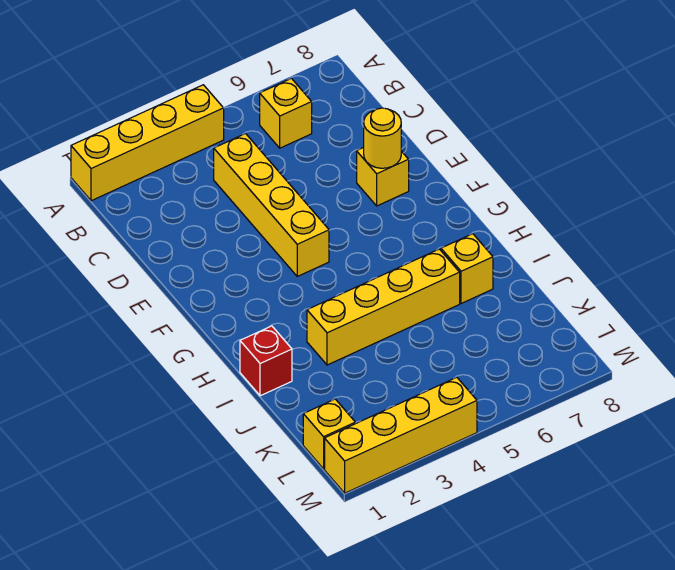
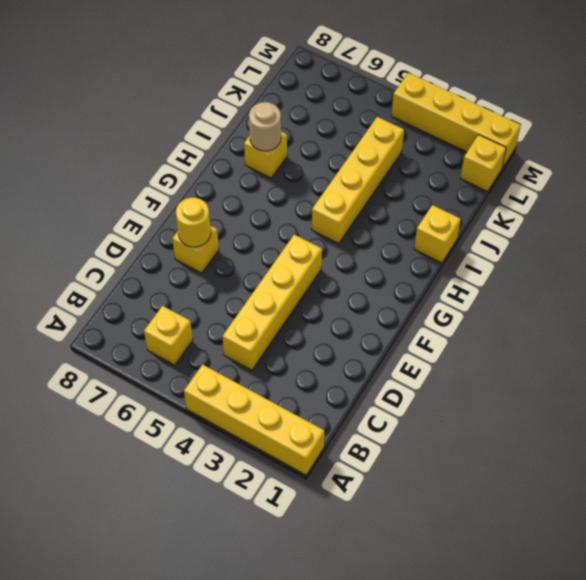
red 1x1 brick [240,326,292,396] -> yellow 1x1 brick [414,205,460,263]
yellow 1x4 brick [307,249,460,365] -> yellow 1x4 brick turned to [312,117,404,244]
none -> tan 1x1 round brick [249,102,281,151]

